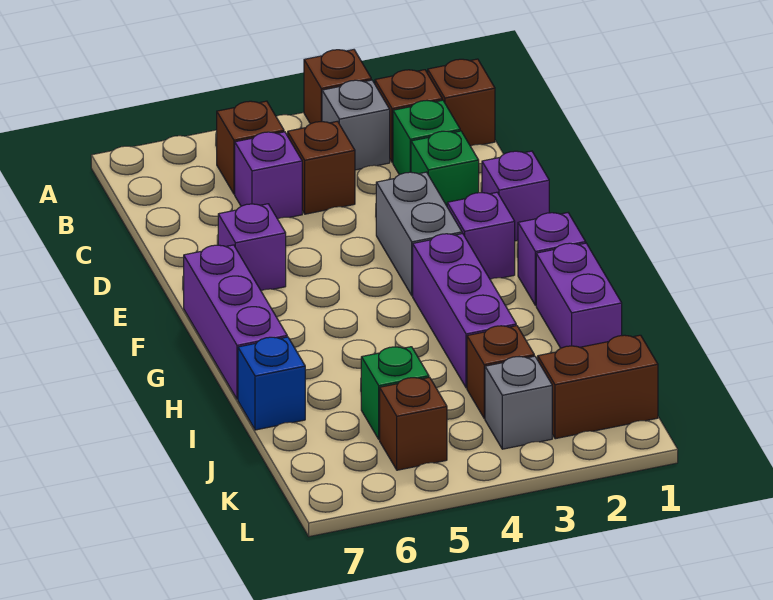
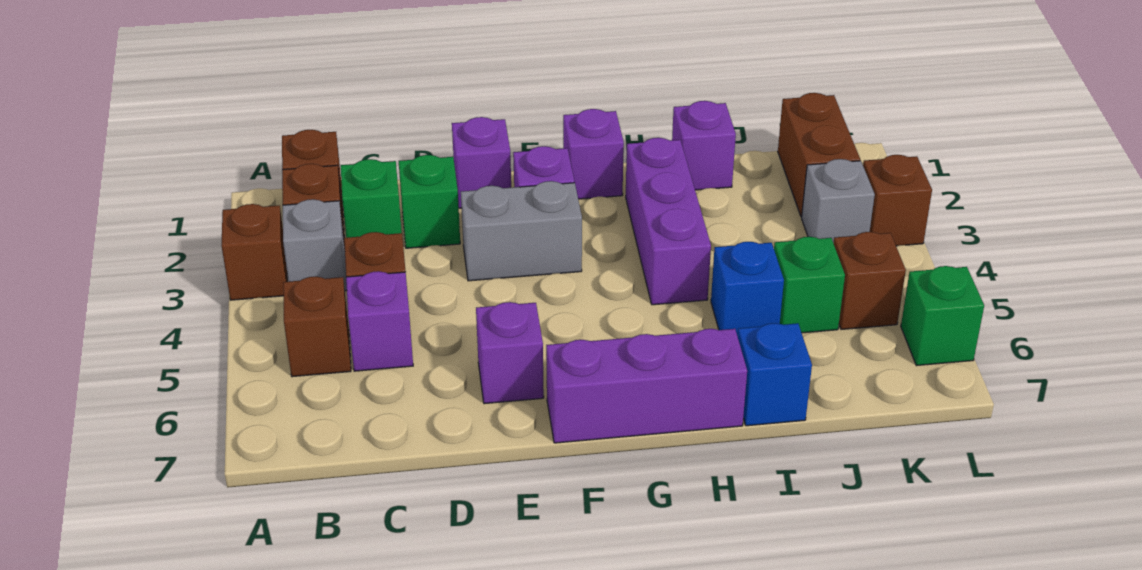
purple 1x3 brick [413,234,516,388] -> purple 1x3 brick turned to [626,138,711,305]
purple 1x2 brick [536,243,622,348] -> purple 1x1 brick [672,101,736,190]
none -> blue 1x1 brick [711,242,784,336]
brown 1x1 brick [467,326,534,419] -> brown 1x1 brick moved to [863,155,932,246]
none -> green 1x1 brick [901,266,984,366]

